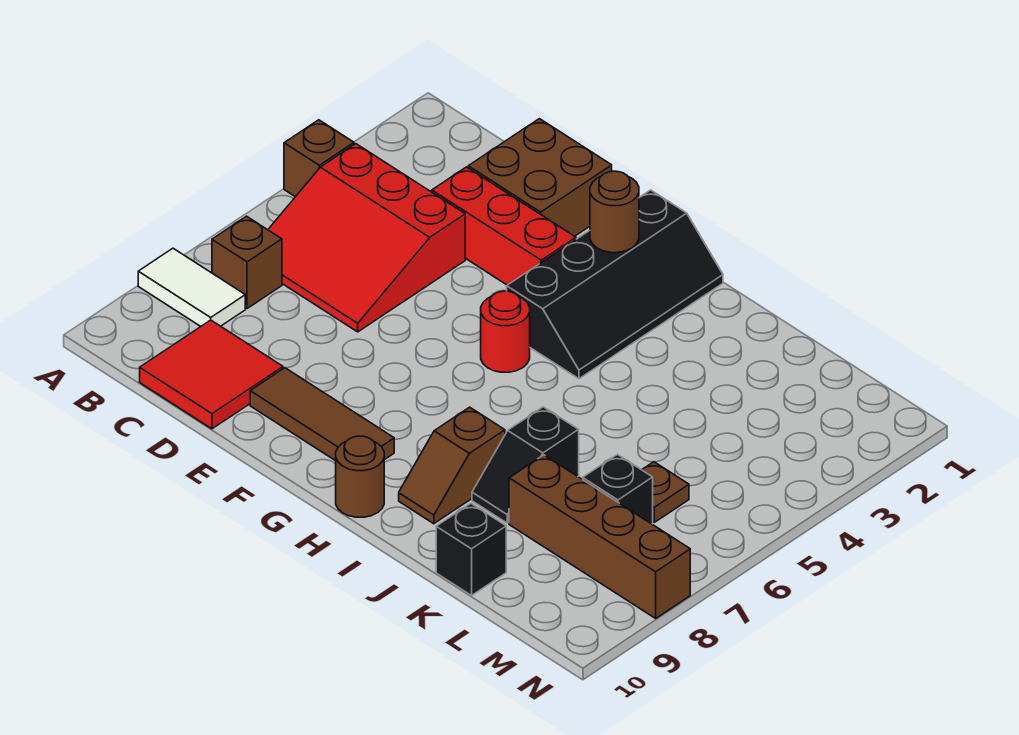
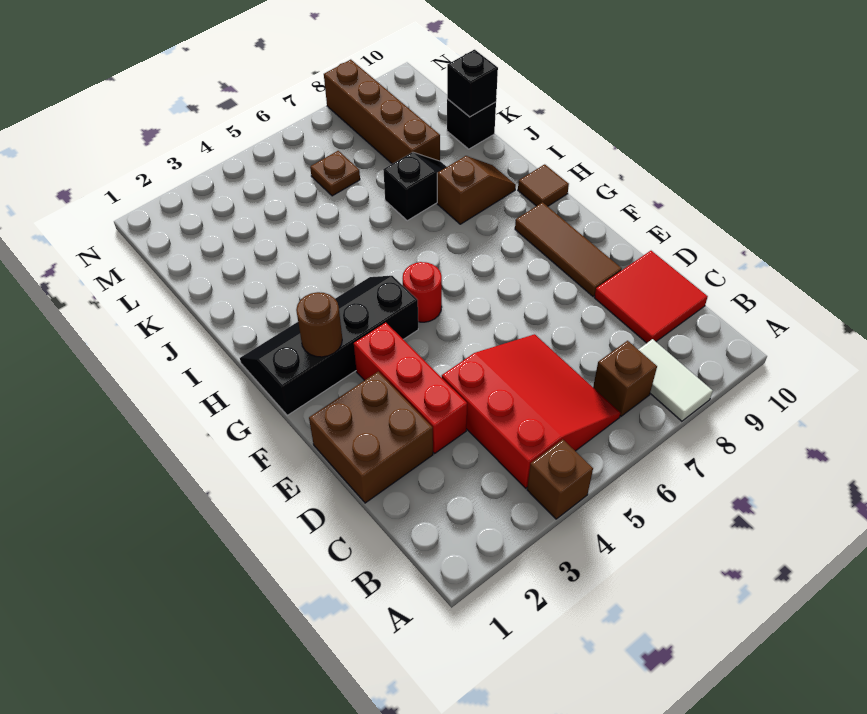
brown 1x1 round brick [336,436,384,517] -> brown 1x1 tile [518,164,569,206]
black 1x1 brick [583,455,653,524] -> black 1x1 brick moved to [447,50,498,117]

